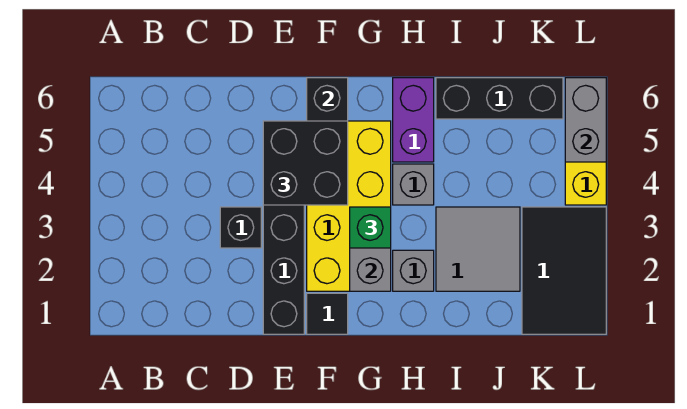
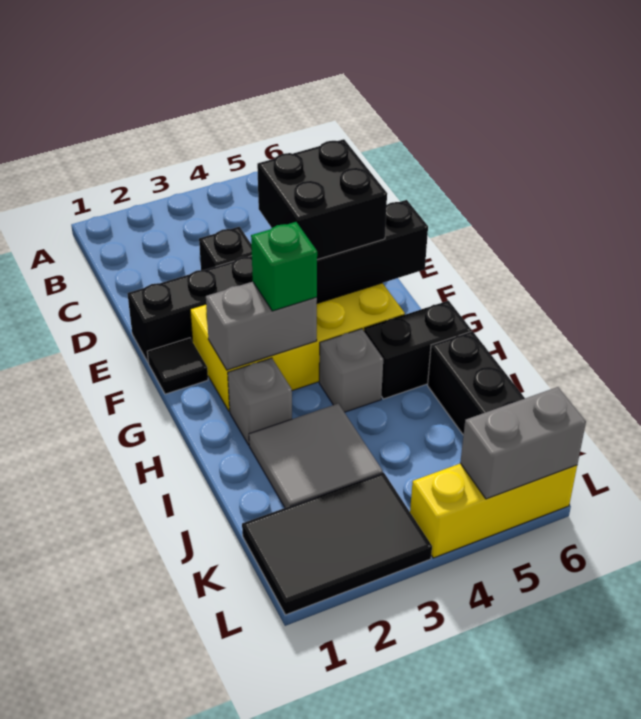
purple 1x2 brick [393,78,434,162] -> black 1x2 brick [364,301,471,399]

